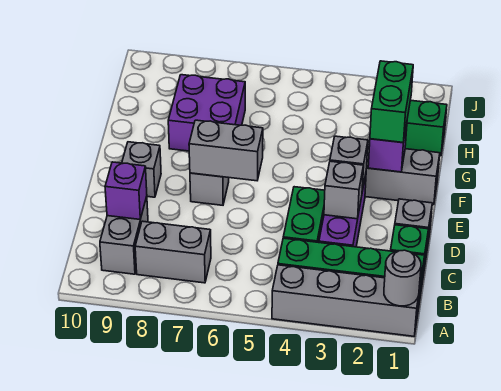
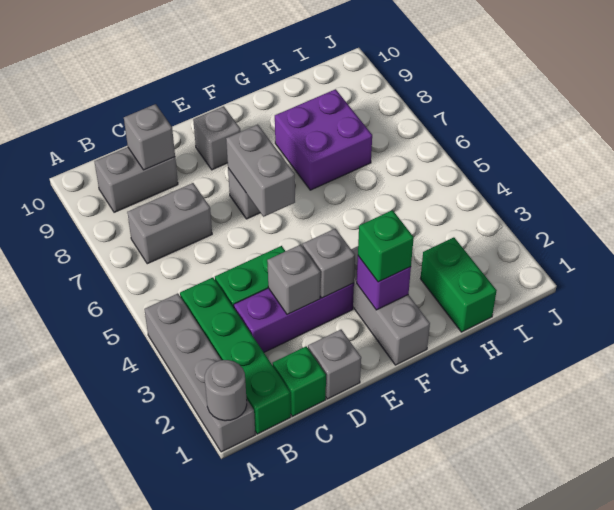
grey 1x2 brick [135,221,211,283] -> grey 1x2 brick turned to [127,183,212,264]
purple 1x1 brick [105,162,147,219] -> grey 1x1 brick [124,104,175,170]
green 1x2 brick [370,61,413,142] -> green 1x1 brick [358,210,414,282]

